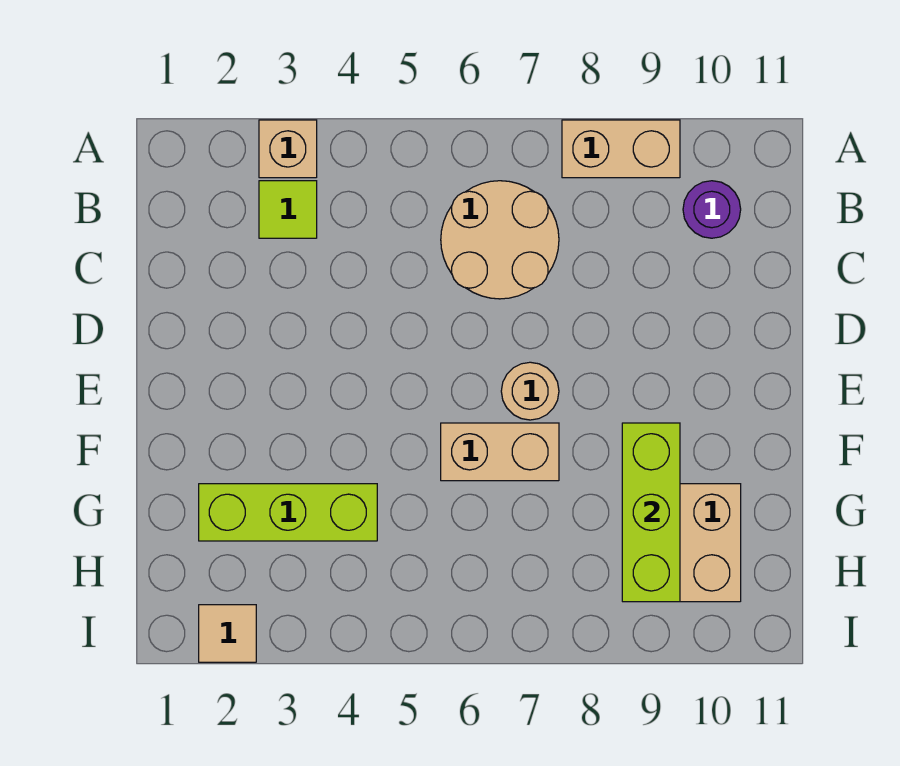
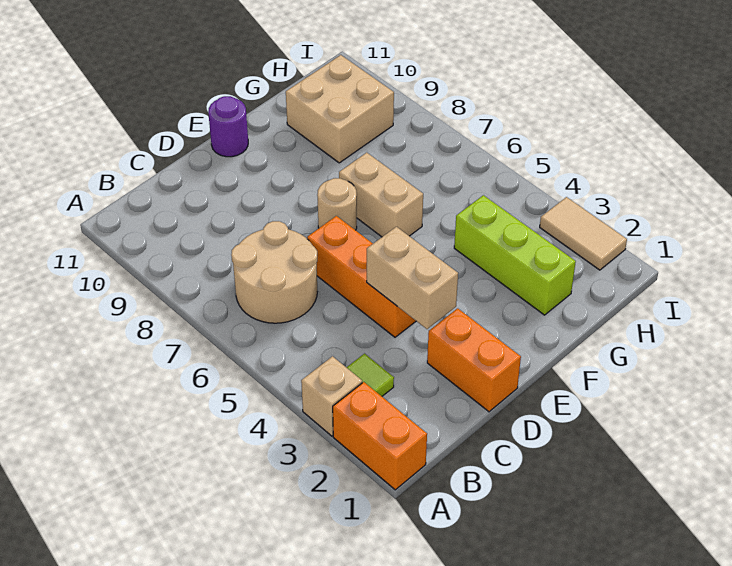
none -> orange 1x2 brick [333,382,427,490]
tan 1x2 brick [562,120,680,178] -> tan 1x2 brick moved to [367,227,458,329]
purple 1x1 round brick [683,181,741,238] -> purple 1x1 round brick moved to [208,96,248,157]
none -> orange 1x2 brick [427,308,521,412]
none -> orange 1x3 brick [307,216,416,337]
lime 1x3 brick [622,423,680,602] -> none
tan 1x1 tile [199,605,256,662] -> tan 1x2 tile [540,197,627,270]

